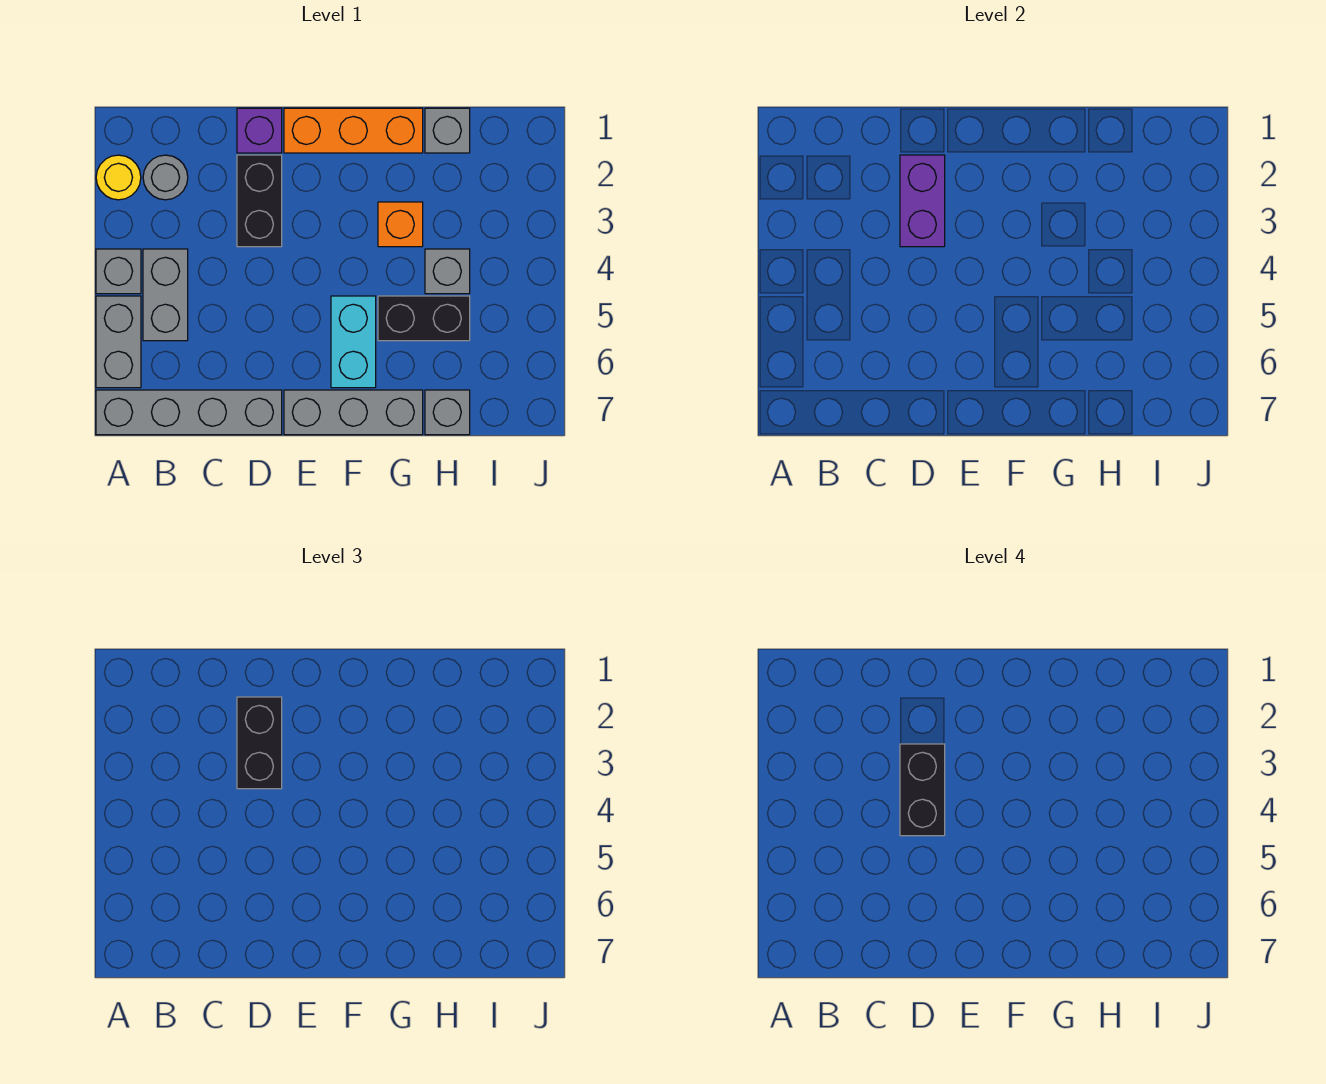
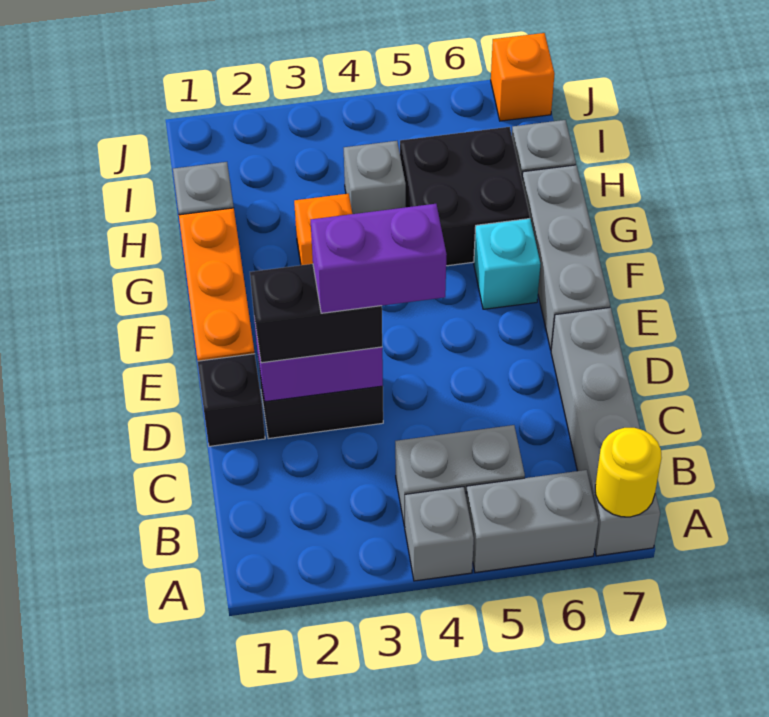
yellow 1x1 round brick [96,155,141,200] -> yellow 1x1 round brick moved to [595,428,662,517]
grey 1x1 round brick [143,155,188,200] -> none
purple 1x1 brick [237,108,282,153] -> black 1x1 brick [198,354,265,446]
black 1x2 brick [900,744,945,836] -> purple 1x2 brick [311,204,447,313]
cyan 1x2 brick [331,296,376,388] -> cyan 1x1 brick [474,219,540,309]
black 1x2 brick [378,296,470,341] -> black 2x2 brick [400,127,530,266]
none -> orange 1x1 brick [491,33,554,121]

